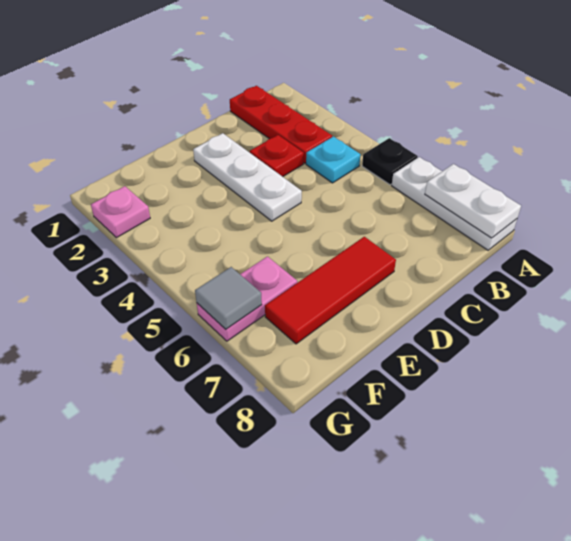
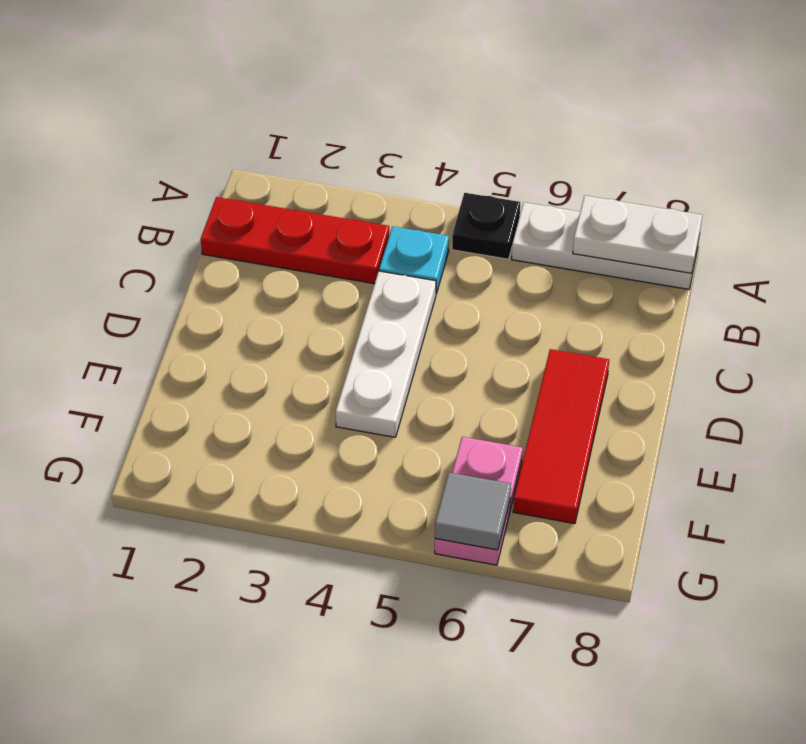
red 1x1 plate [250,135,304,177] -> none
white 1x3 plate [193,133,302,221] -> white 1x3 plate turned to [336,271,436,437]
pink 1x1 plate [91,186,150,238] -> none

